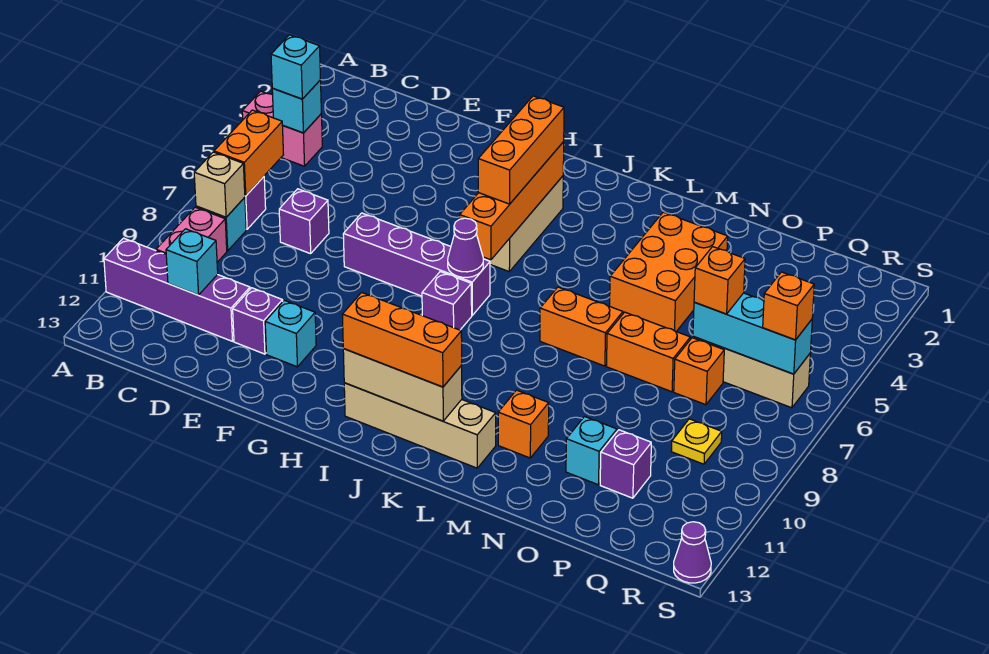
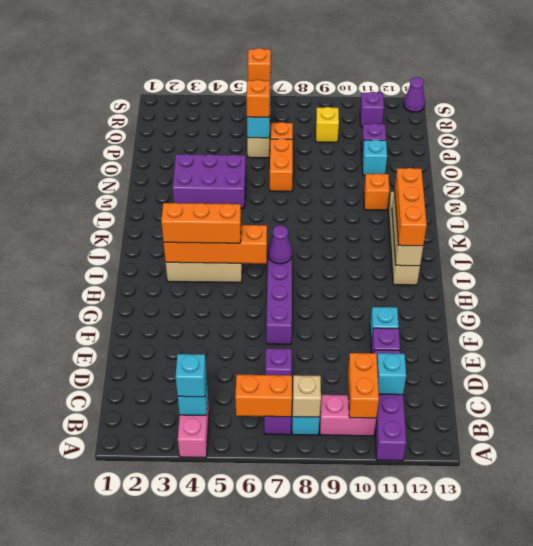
purple 1x1 brick [422,272,472,330] -> purple 1x1 brick moved to [360,92,384,127]
orange 1x2 brick [540,287,623,366] -> orange 1x2 brick moved to [348,353,379,418]
orange 2x3 brick [610,212,728,331] -> purple 2x3 brick [173,154,246,208]
yellow 1x1 plate [671,419,722,464] -> yellow 1x1 brick [316,107,339,142]

